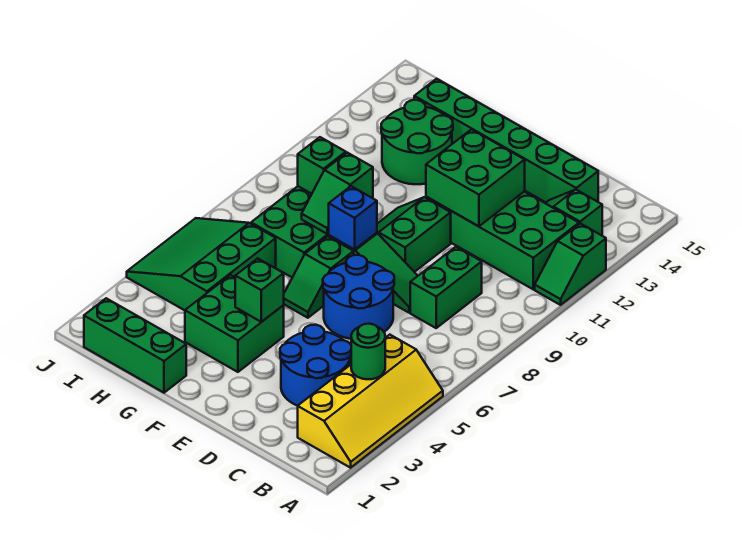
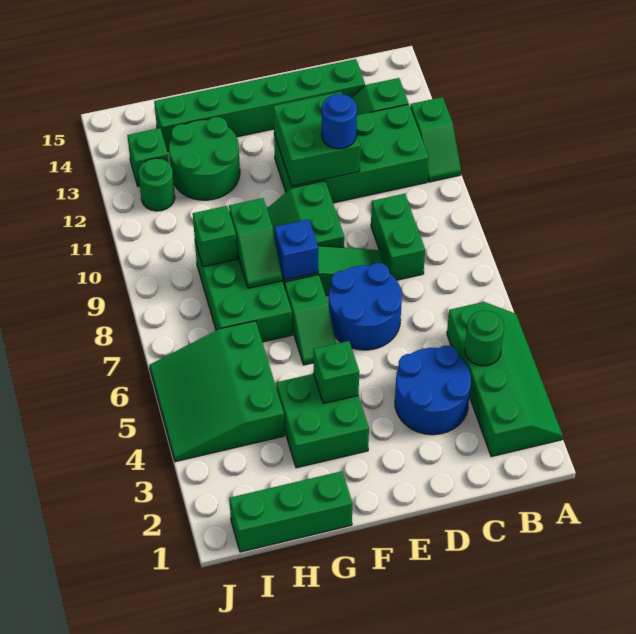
yellow 2x4 slope [298,335,443,468] -> green 2x4 slope [447,302,563,457]
none -> blue 1x1 round brick [322,94,357,149]
none -> green 1x1 round brick [138,158,175,211]
none -> green 1x1 brick [127,128,169,186]

